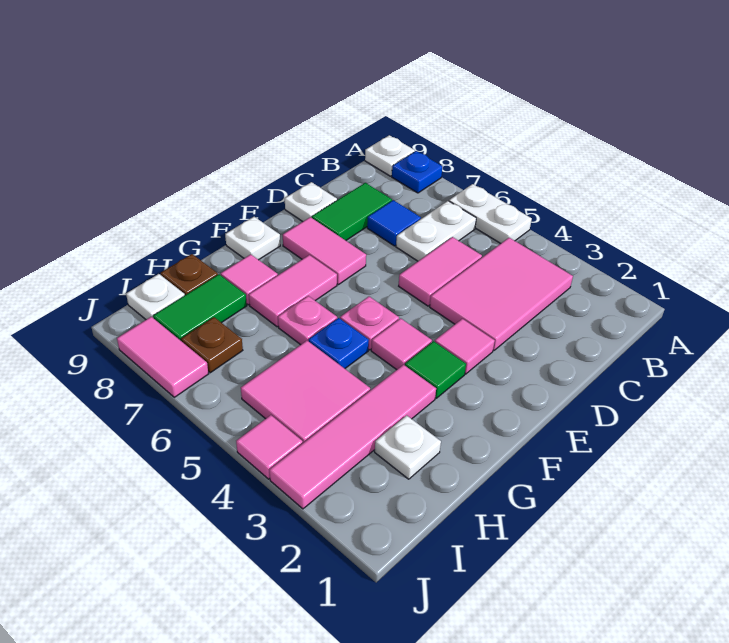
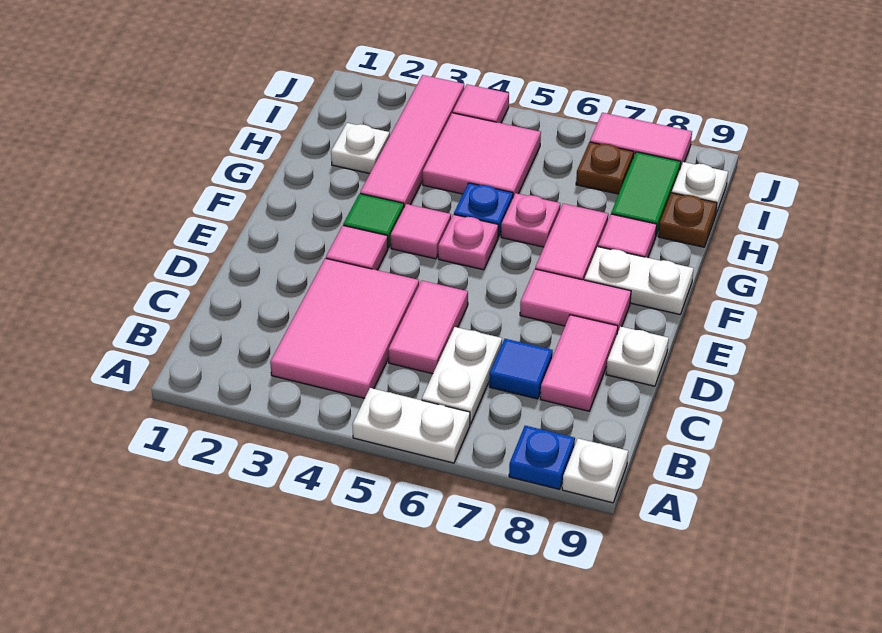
green 1x2 tile [312,183,392,240] -> pink 1x2 tile [540,315,618,411]
white 1x1 plate [225,217,280,260] -> white 1x2 plate [584,247,694,314]

